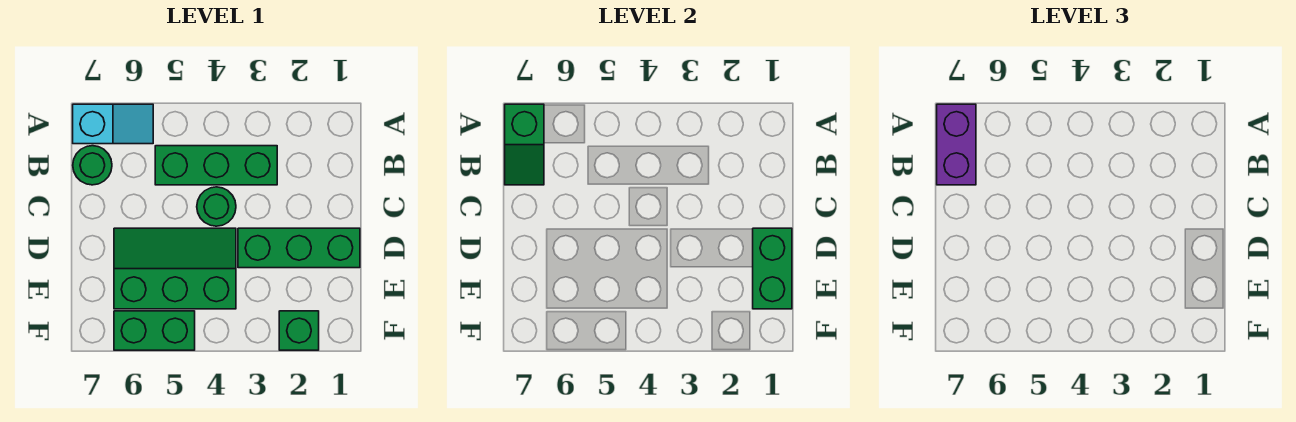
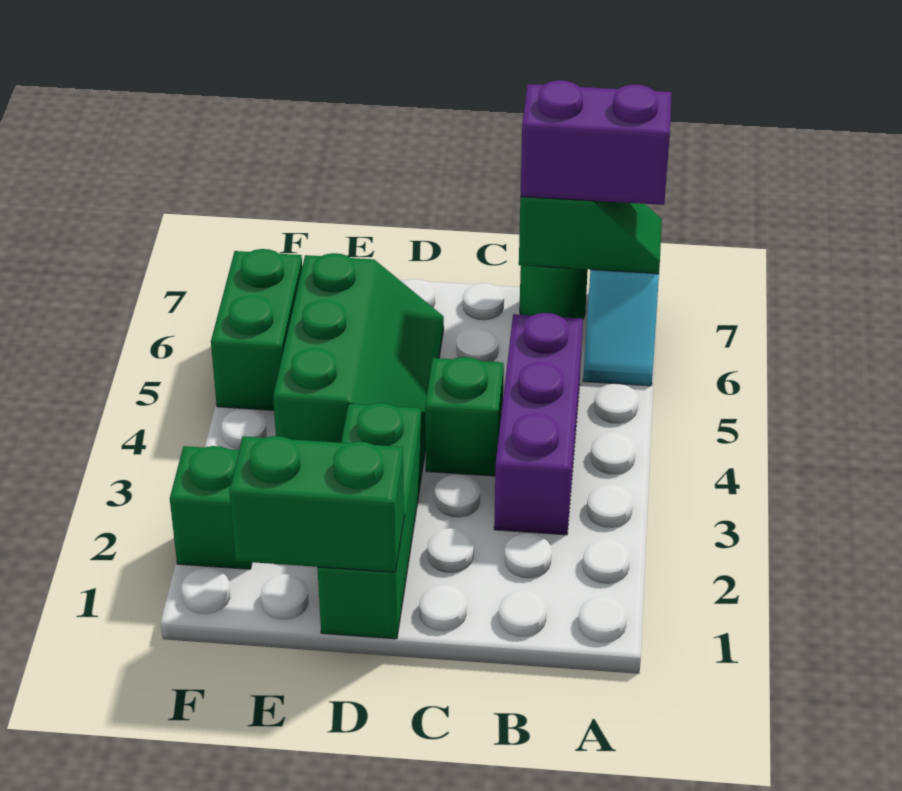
green 1x2 slope [505,104,544,185] -> green 1x2 slope turned to [519,197,662,274]
green 1x3 brick [155,146,277,185] -> purple 1x3 brick [494,313,583,535]
green 1x1 round brick [197,187,236,226] -> green 1x1 brick [425,357,504,476]

